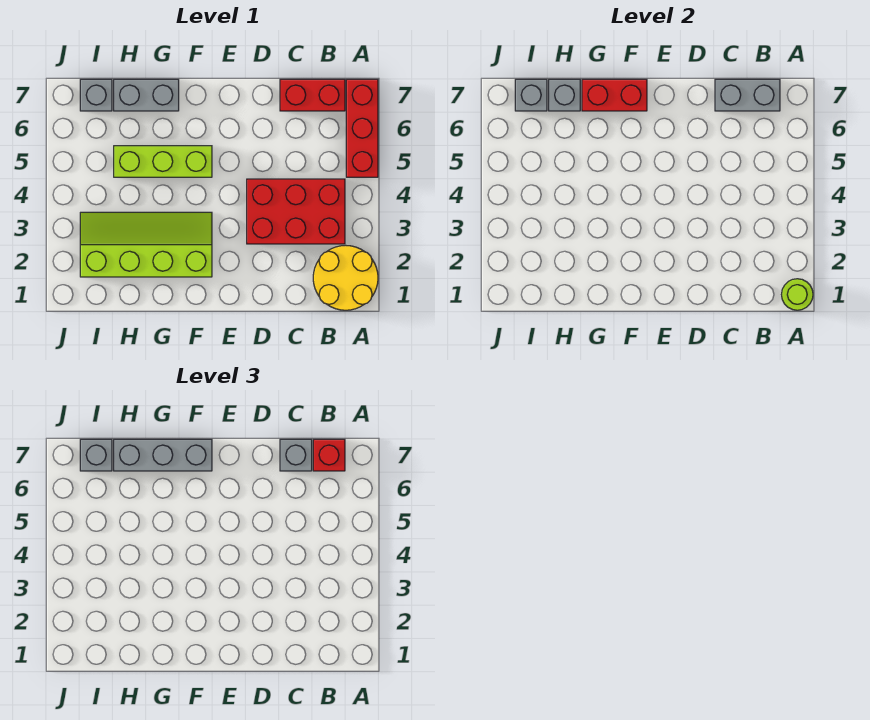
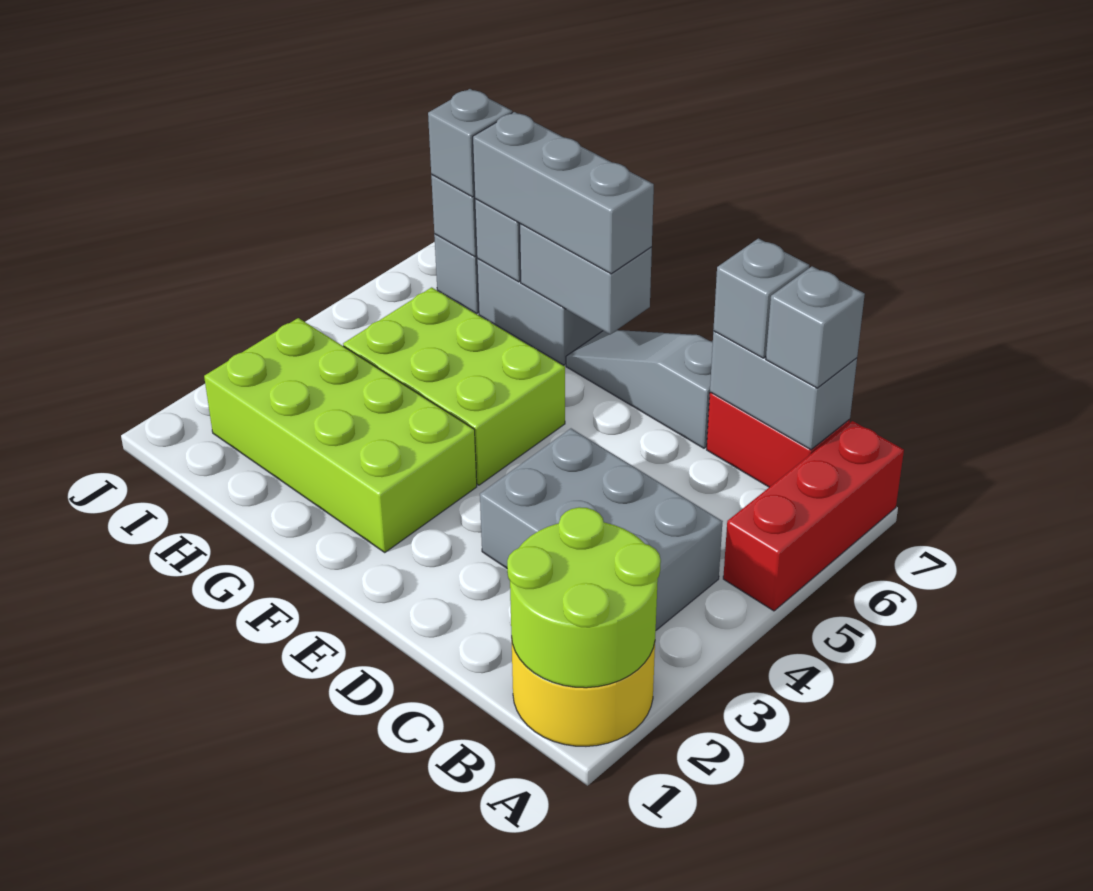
lime 1x1 round brick [782,279,813,310] -> lime 2x2 round brick [507,507,661,688]
red 2x3 brick [247,179,345,244] -> grey 2x3 brick [480,429,723,630]
red 1x1 brick [313,439,345,471] -> grey 1x1 brick [766,266,865,388]
none -> grey 1x3 slope [566,330,713,448]
lime 2x4 slope [80,212,212,277] -> lime 2x4 brick [204,318,477,552]
lime 1x3 brick [114,146,212,177] -> lime 2x3 brick [343,287,565,485]
red 1x2 brick [582,79,647,111] -> grey 1x2 brick [520,224,652,334]

